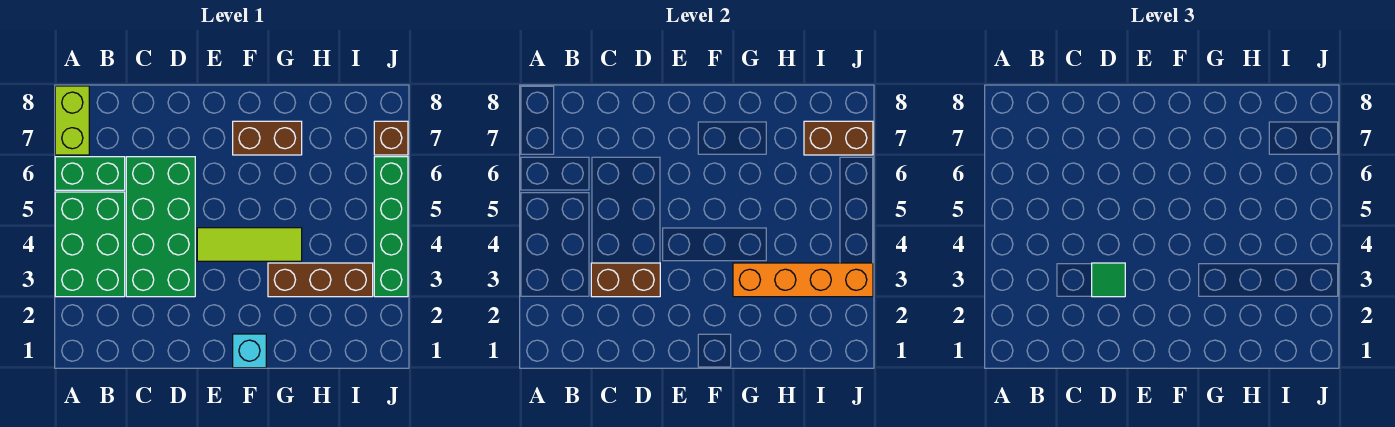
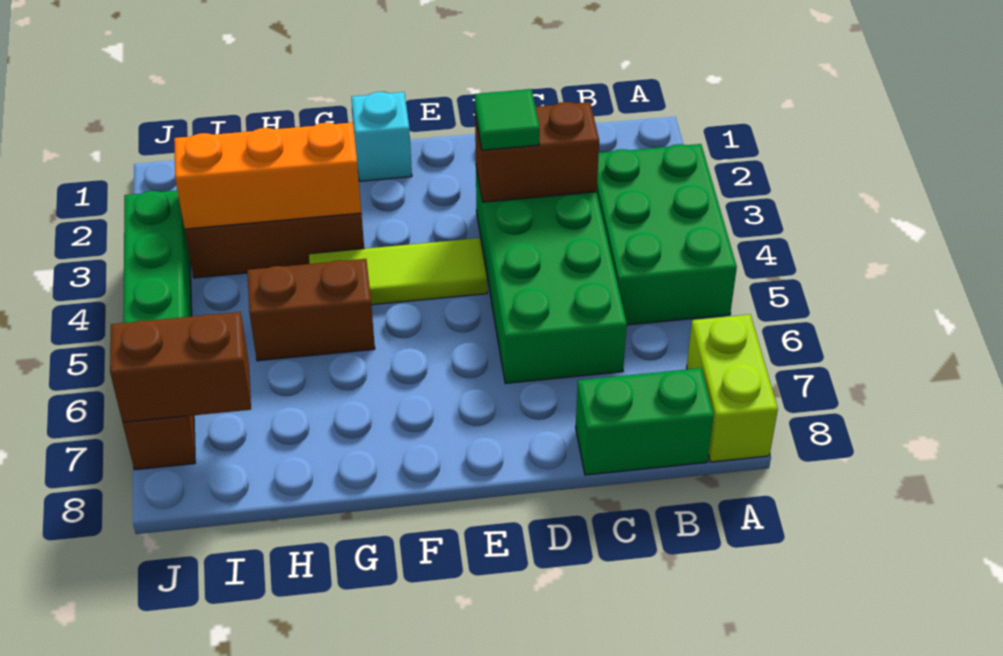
green 1x2 brick [55,157,125,190] -> green 1x2 brick moved to [576,368,714,475]
brown 1x2 brick [233,121,302,155] -> brown 1x2 brick moved to [247,259,375,361]
orange 1x4 brick [733,263,873,297] -> orange 1x3 brick [174,123,361,229]

